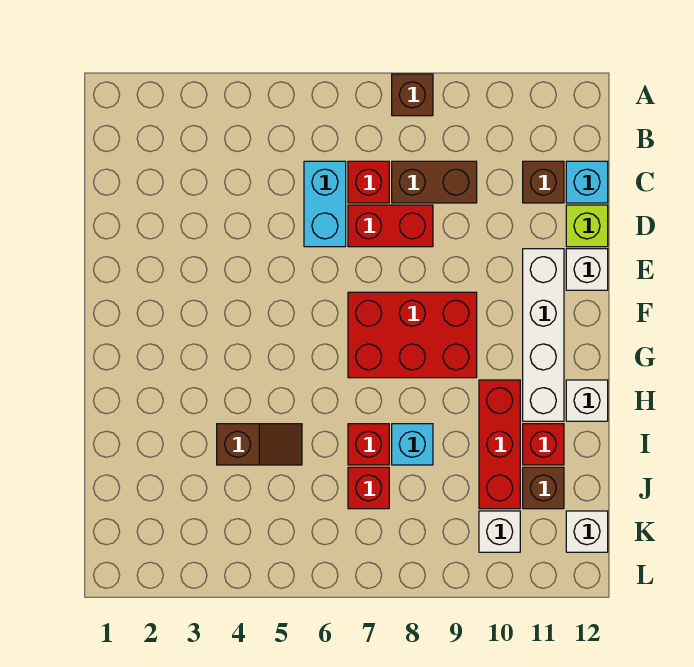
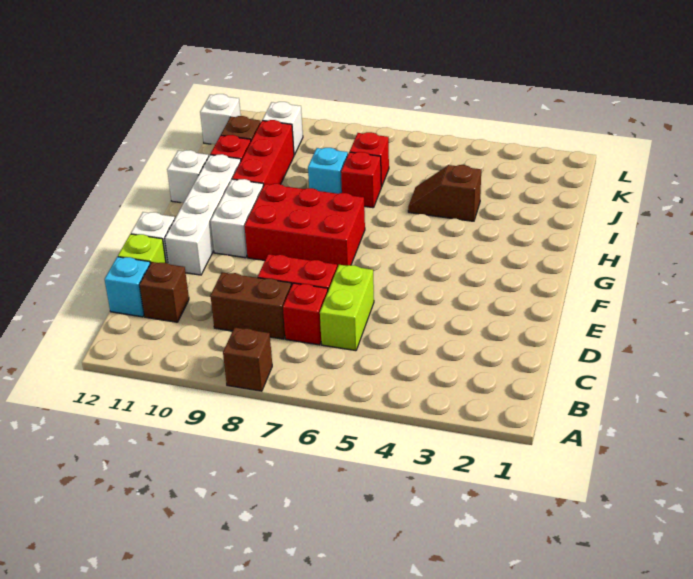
cyan 1x2 brick [304,161,346,247] -> lime 1x2 brick [320,265,374,351]
none -> white 1x2 brick [211,179,263,258]

